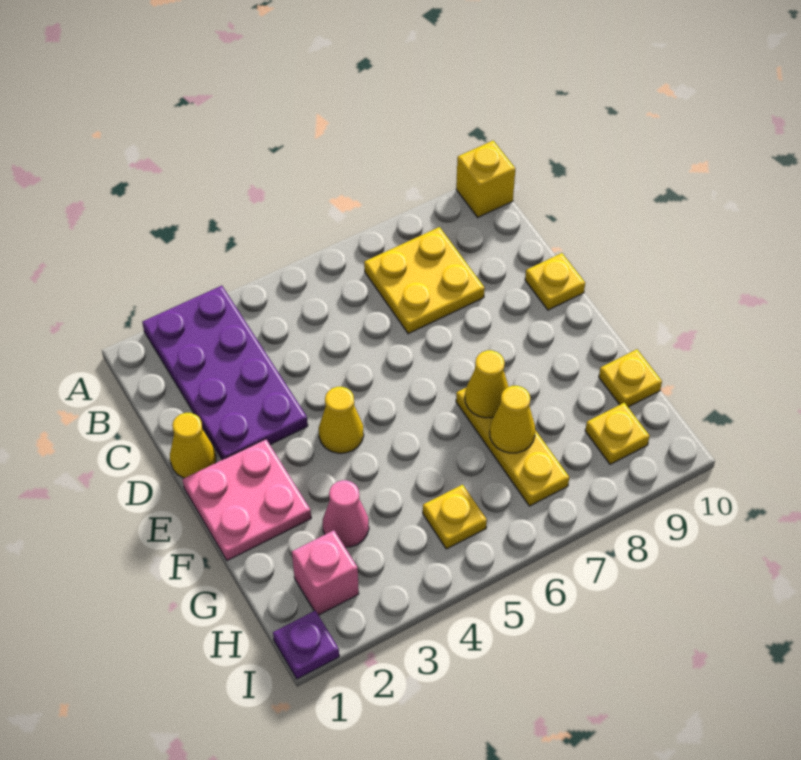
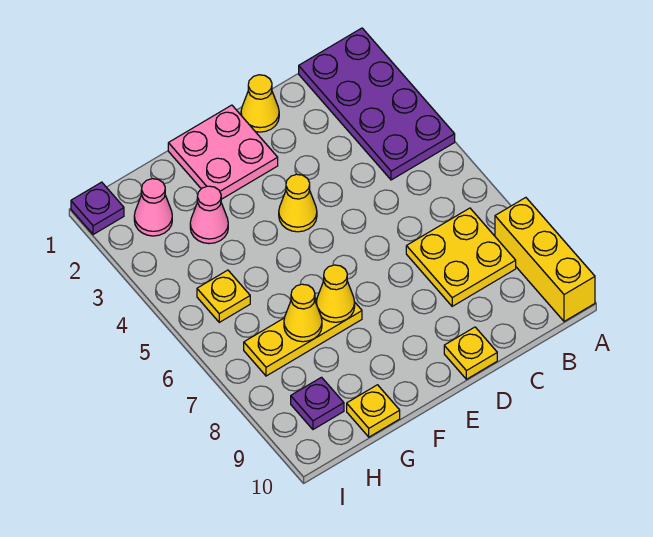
purple 2x4 plate [142,286,308,460] -> purple 2x4 plate turned to [299,28,455,180]
yellow 1x1 brick [456,141,515,217] -> yellow 1x3 brick [495,198,595,321]
pink 1x1 brick [292,530,359,615] -> pink 1x1 cone [134,179,172,236]
yellow 1x1 plate [585,403,650,464] -> purple 1x1 plate [291,377,344,429]

